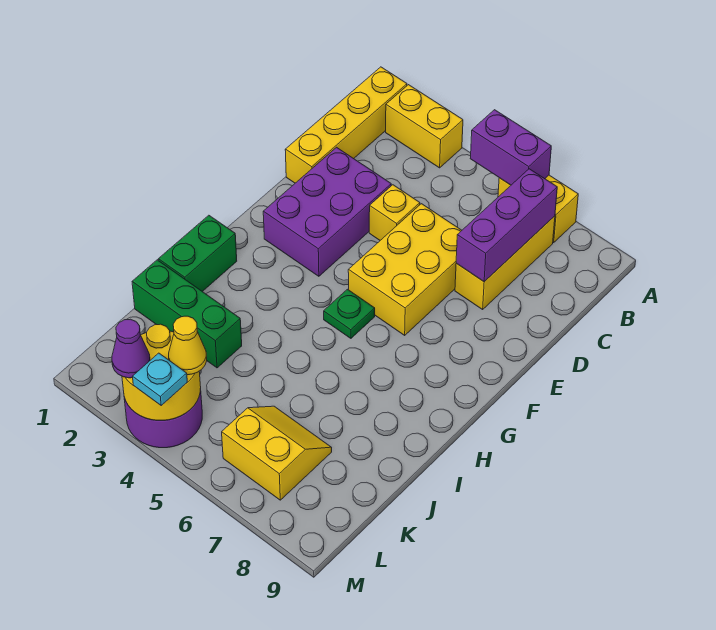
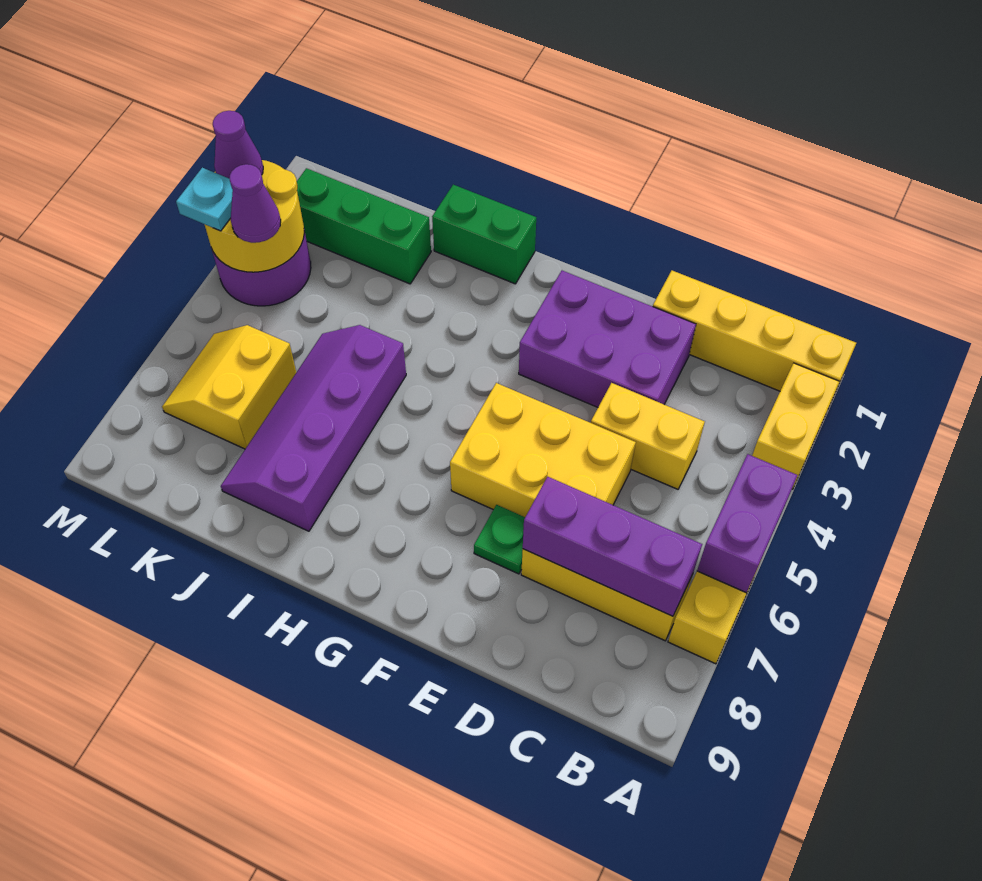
yellow 1x1 brick [369,185,420,240] -> yellow 1x2 brick [591,383,705,489]
green 1x1 plate [324,289,375,338] -> green 1x1 plate moved to [474,505,525,574]
none -> purple 2x4 slope [221,325,406,531]
green 1x3 brick [132,260,242,368] -> green 1x3 brick turned to [297,168,431,284]
yellow 2x2 slope [222,406,332,500] -> yellow 2x2 slope turned to [162,325,296,449]
yellow 1x1 cone [169,316,207,375] -> purple 1x1 cone [230,164,281,243]

